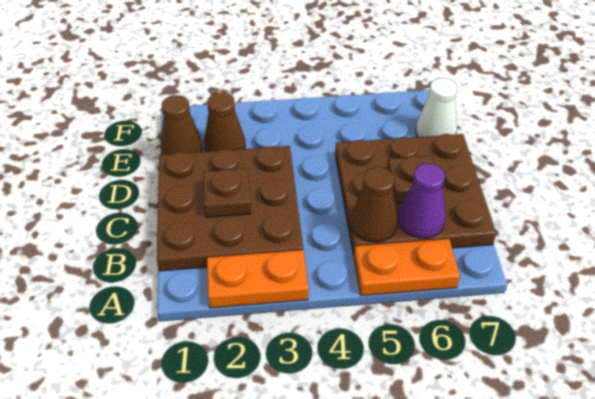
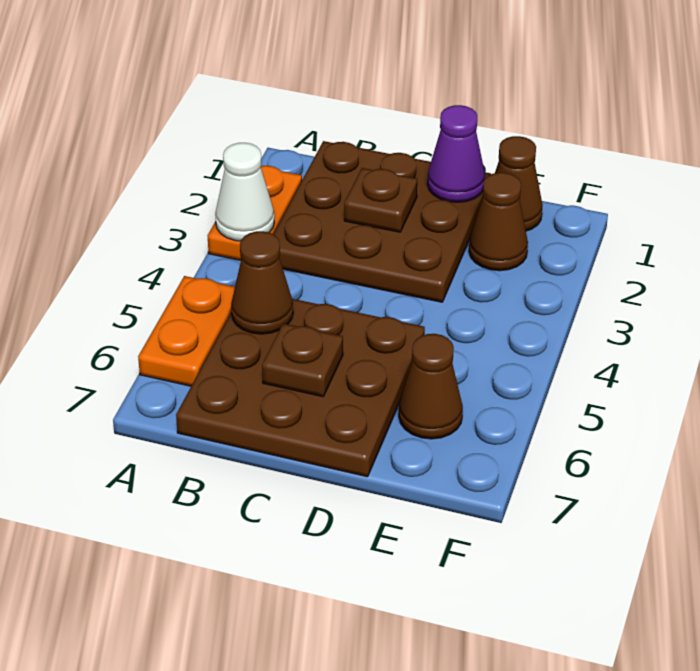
purple 1x1 cone [399,164,446,238] -> purple 1x1 cone moved to [427,105,485,202]
none -> brown 1x1 cone [399,334,463,439]
white 1x1 cone [416,78,457,137] -> white 1x1 cone moved to [215,143,274,241]

